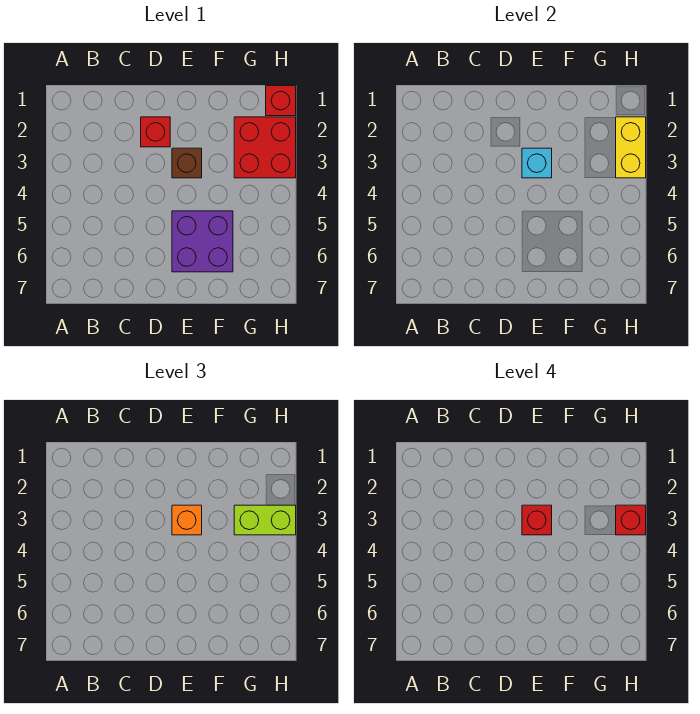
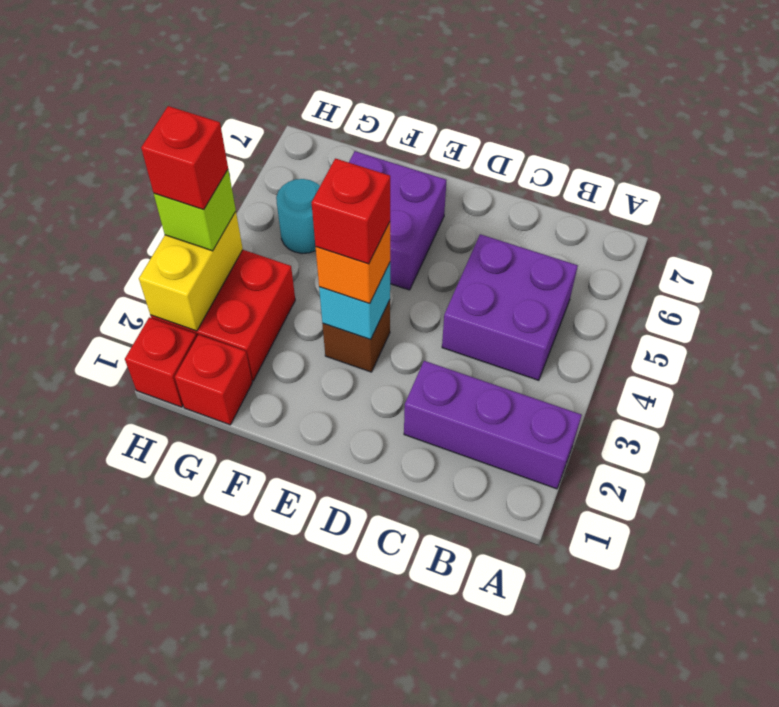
none -> purple 1x3 brick [404,361,582,489]
none -> purple 2x2 brick [442,234,578,380]
red 1x1 brick [141,117,170,147] -> red 1x1 brick moved to [175,335,252,425]
lime 1x2 brick [234,505,296,535] -> lime 1x1 brick [154,170,236,251]
none -> cyan 1x1 round brick [276,179,320,253]

